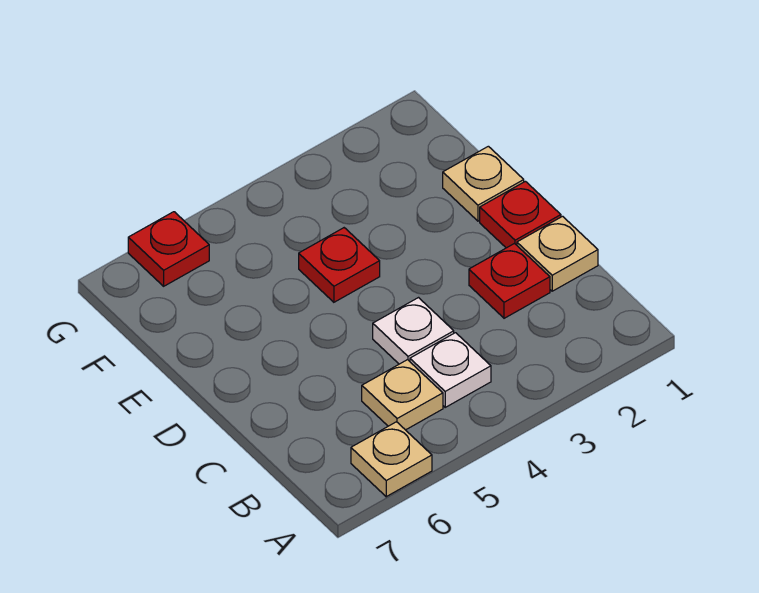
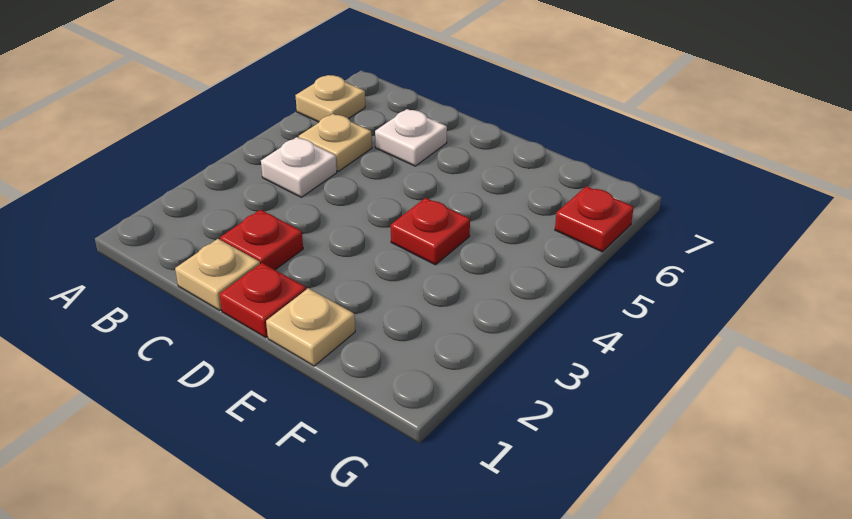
white 1x1 plate [373,298,454,364] -> white 1x1 plate moved to [375,109,447,166]

